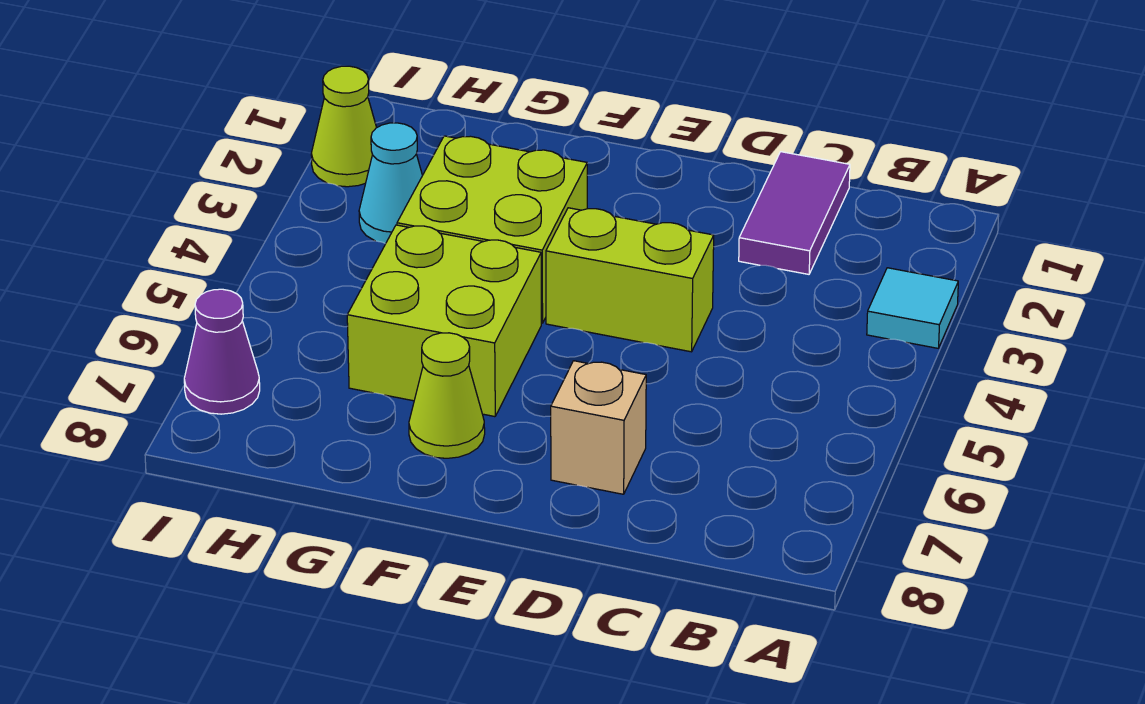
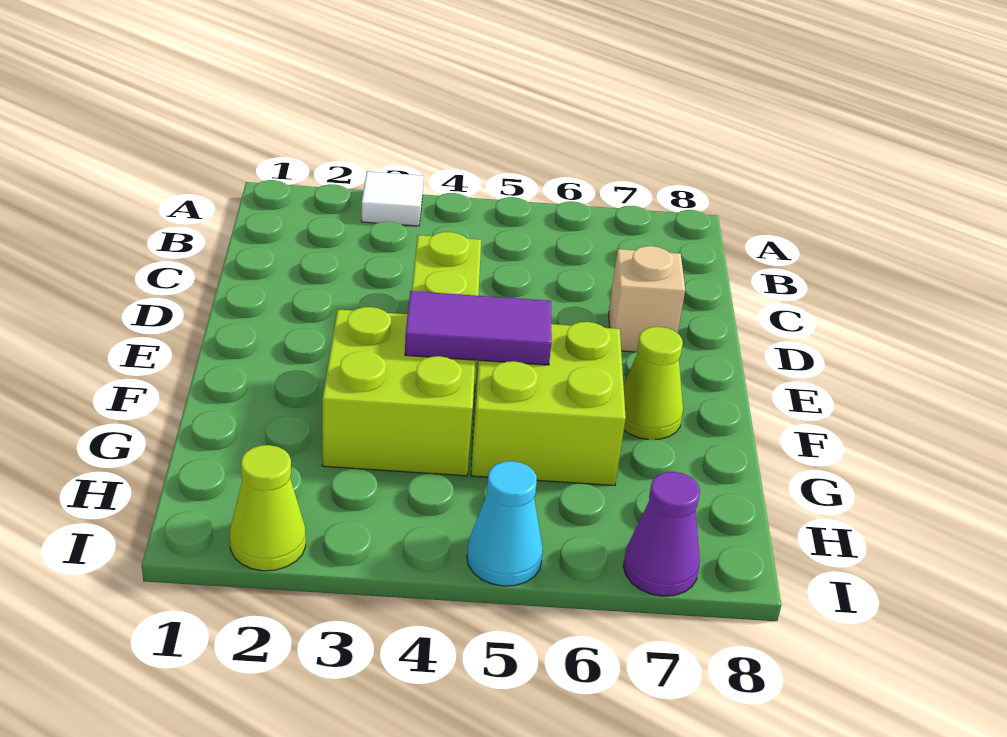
cyan 1x1 tile [867,268,958,348] -> white 1x1 tile [361,171,424,226]
purple 1x2 tile [739,152,850,274] -> purple 1x2 tile moved to [405,291,552,365]
cyan 1x1 cone [359,123,422,244] -> cyan 1x1 cone moved to [467,461,543,586]

